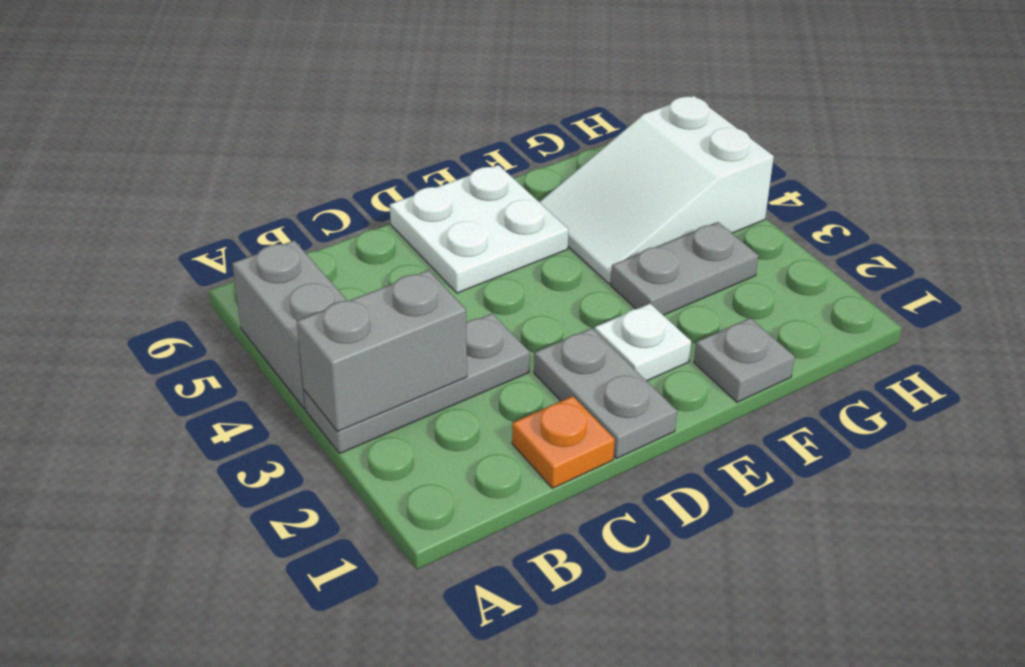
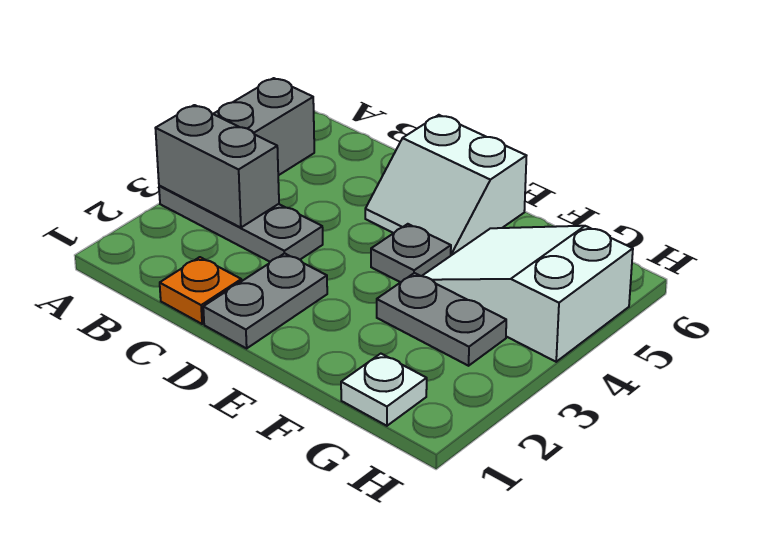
white 2x2 plate [390,165,569,293] -> white 2x2 slope [365,115,526,255]
white 1x1 plate [595,304,691,381] -> white 1x1 plate moved to [341,354,427,426]
grey 1x1 plate [694,318,795,402] -> grey 1x1 plate moved to [371,224,451,282]

